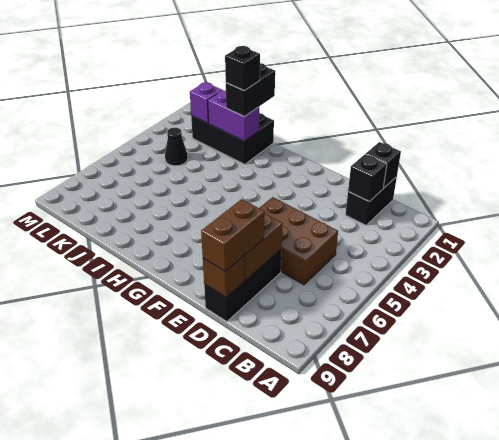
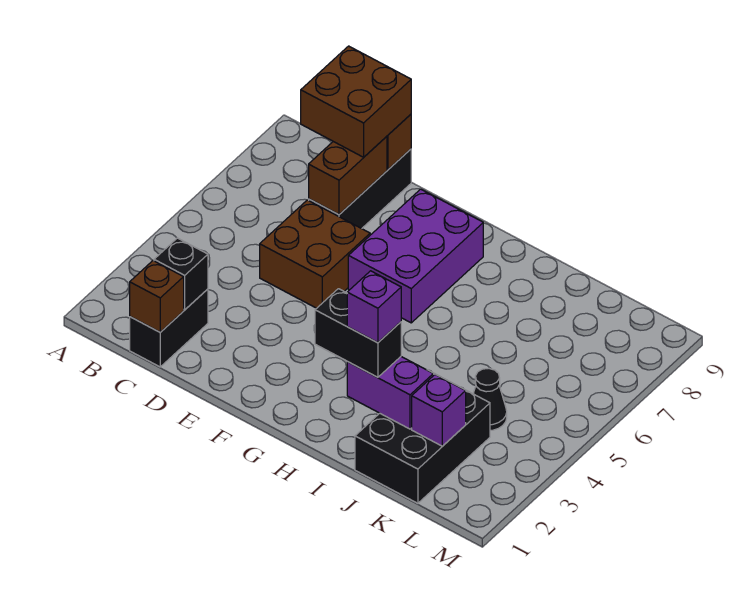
black 1x1 brick [366,142,401,188] -> brown 1x1 brick [130,261,184,332]
brown 2x3 brick [259,197,338,285] -> brown 2x2 brick [260,200,370,308]
brown 1x2 brick [201,199,265,271] -> brown 2x2 brick [301,46,411,157]
none -> purple 2x3 brick [348,189,483,323]
black 2x3 brick [191,113,274,164] -> black 2x3 brick turned to [355,370,490,503]
black 1x2 brick [226,63,275,117] -> black 1x2 brick turned to [315,289,401,377]
black 1x1 brick [225,46,260,91] -> purple 1x1 brick [347,271,401,343]

